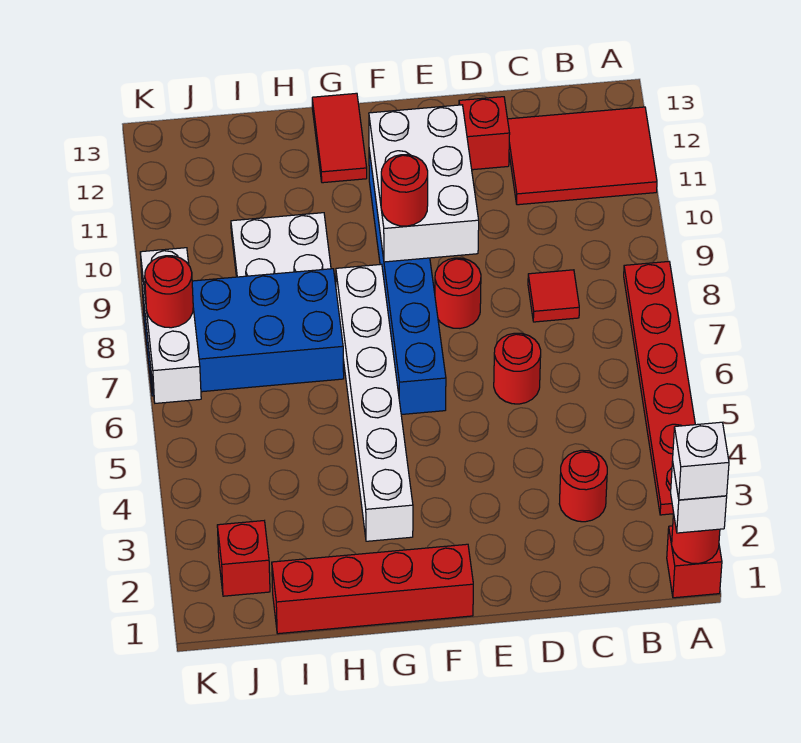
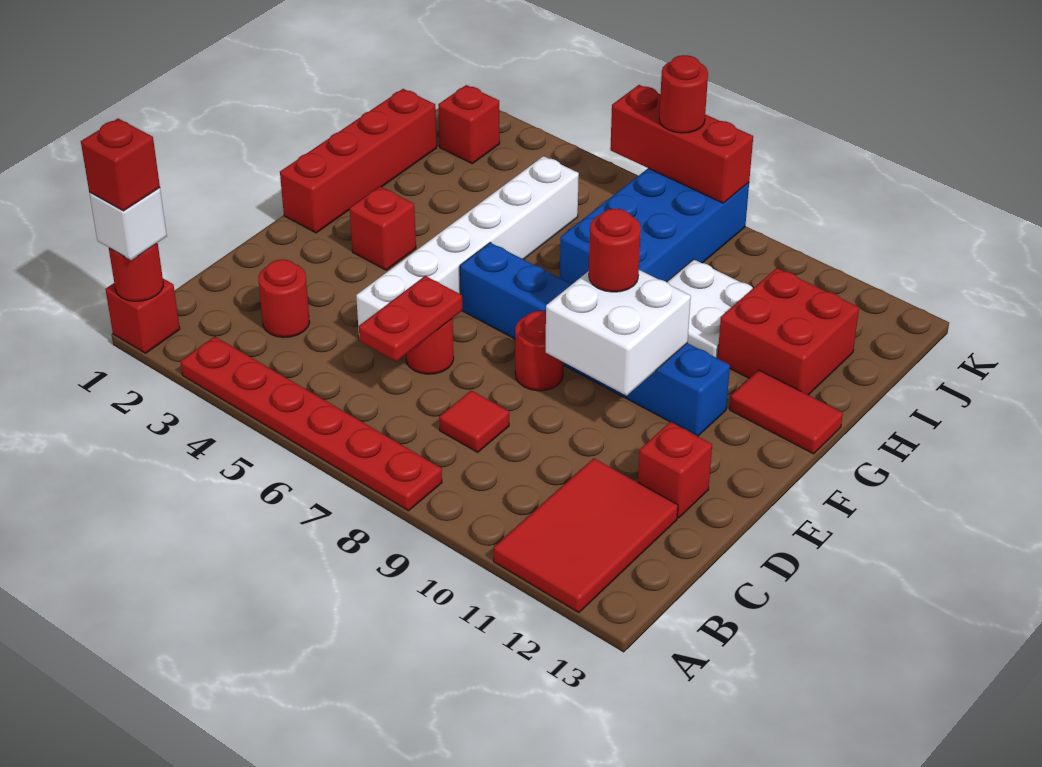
white 1x1 brick [673,422,729,500] -> red 1x1 brick [81,119,160,211]
none -> red 1x2 plate [359,276,462,361]
white 2x3 brick [369,105,479,262] -> white 2x2 brick [546,270,691,396]
none -> red 1x1 brick [350,187,416,270]
white 1x6 brick [336,264,413,541] -> white 1x6 brick turned to [356,156,579,340]
none -> red 2x2 brick [718,268,859,395]
white 1x3 brick [140,248,201,403] -> red 1x3 brick [610,85,753,203]

